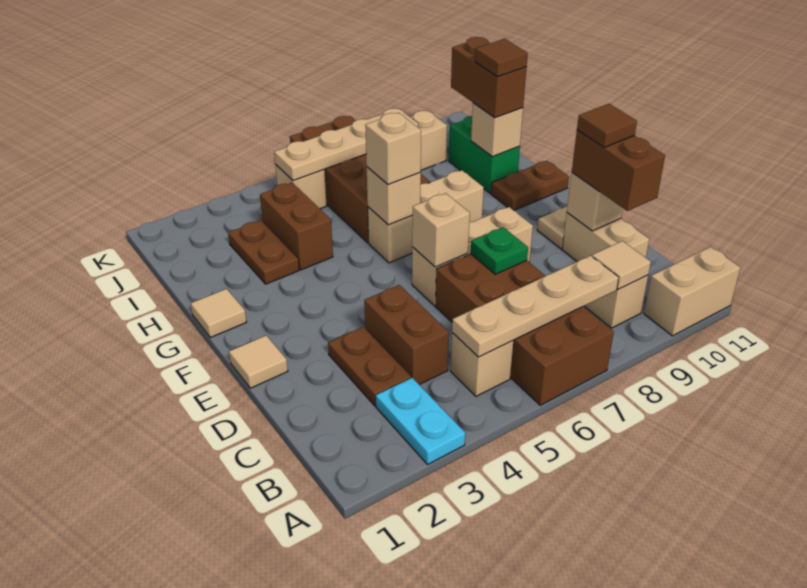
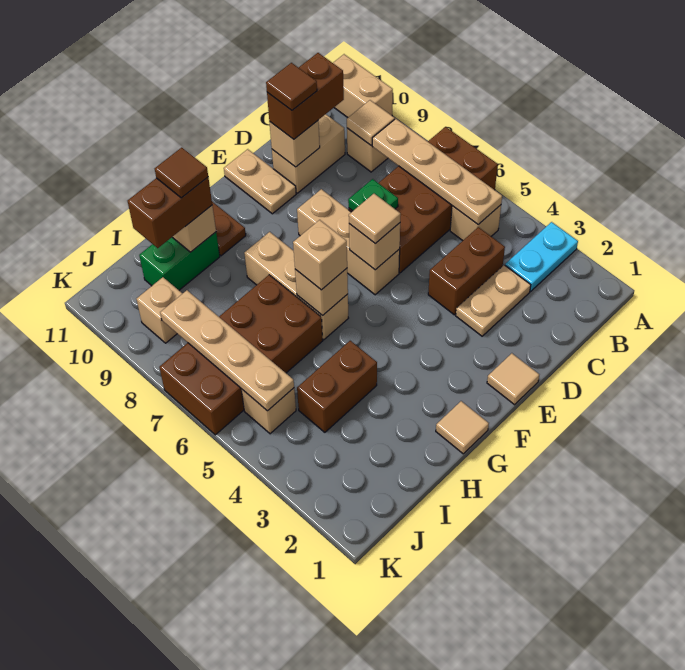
brown 1x2 plate [328,327,411,406] -> tan 1x2 plate [456,265,531,336]
none -> tan 1x1 tile [349,194,401,244]
brown 1x2 plate [228,220,299,284] -> none

